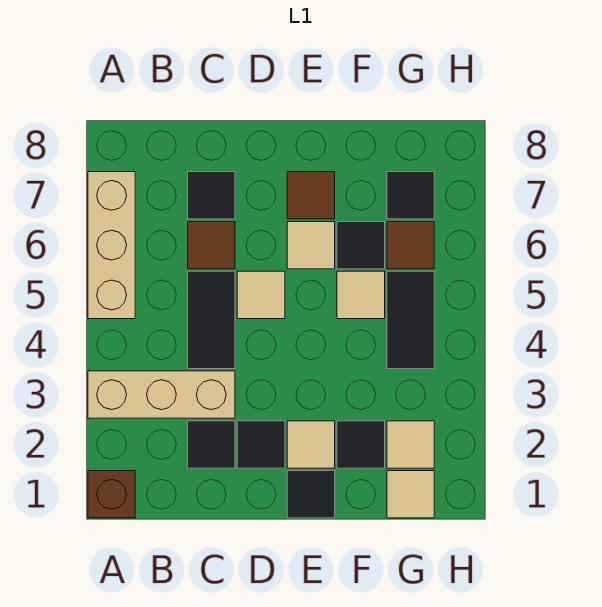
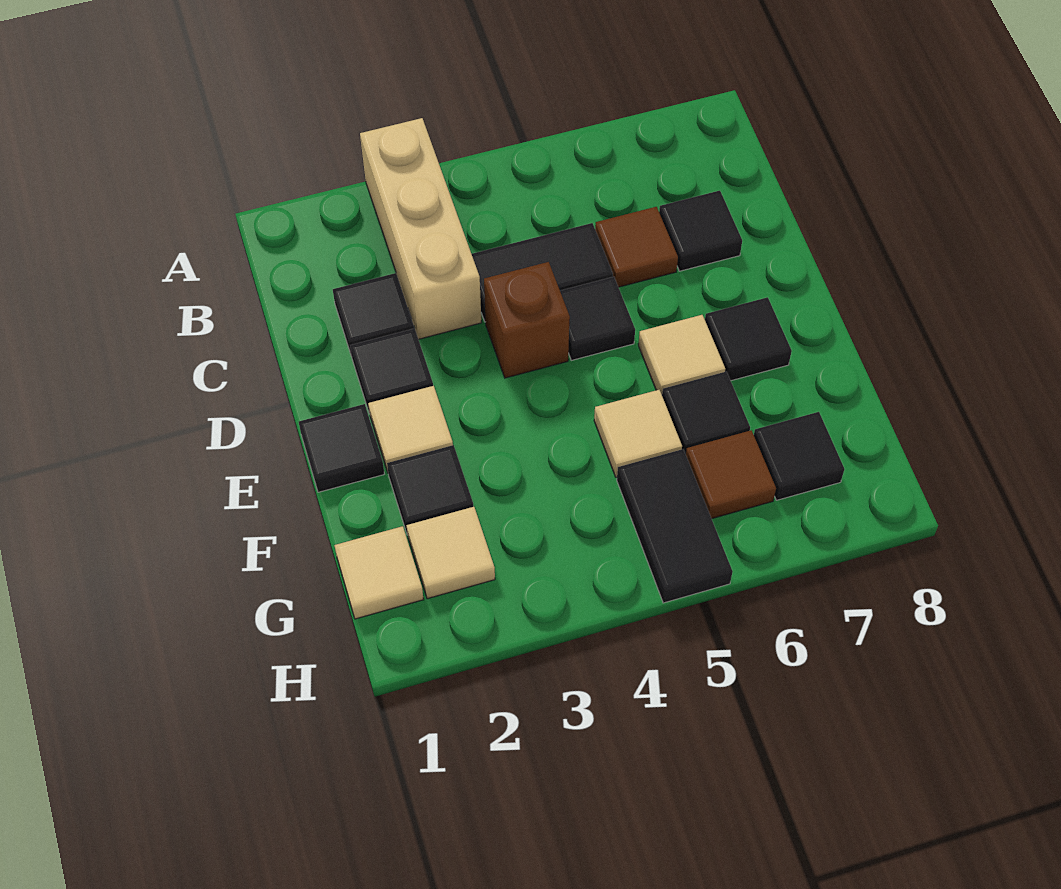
brown 1x1 brick [88,471,135,518] -> brown 1x1 brick moved to [484,262,570,378]
tan 1x3 brick [88,172,135,319] -> none
tan 1x1 tile [237,271,285,319] -> black 1x1 tile [560,277,635,360]
brown 1x1 tile [287,172,335,219] -> black 1x1 tile [705,297,792,381]
black 1x2 tile [387,271,434,369] -> black 1x2 tile turned to [617,449,733,603]

